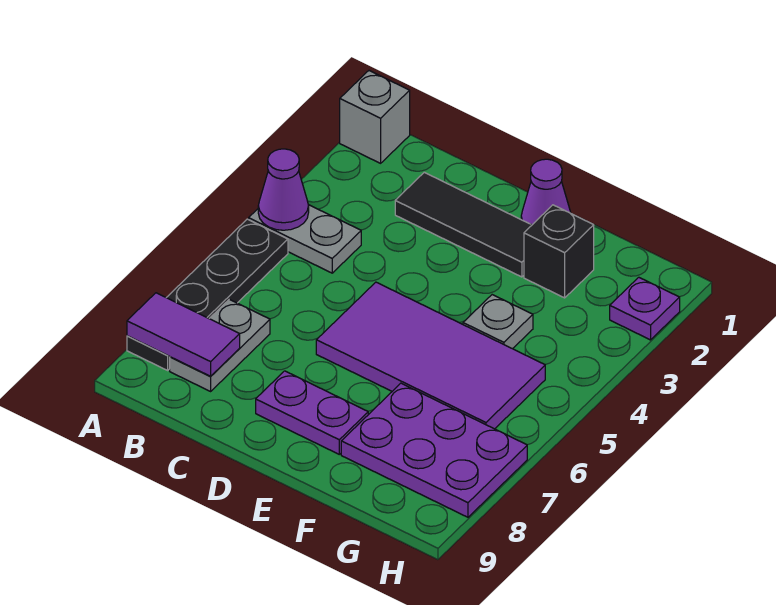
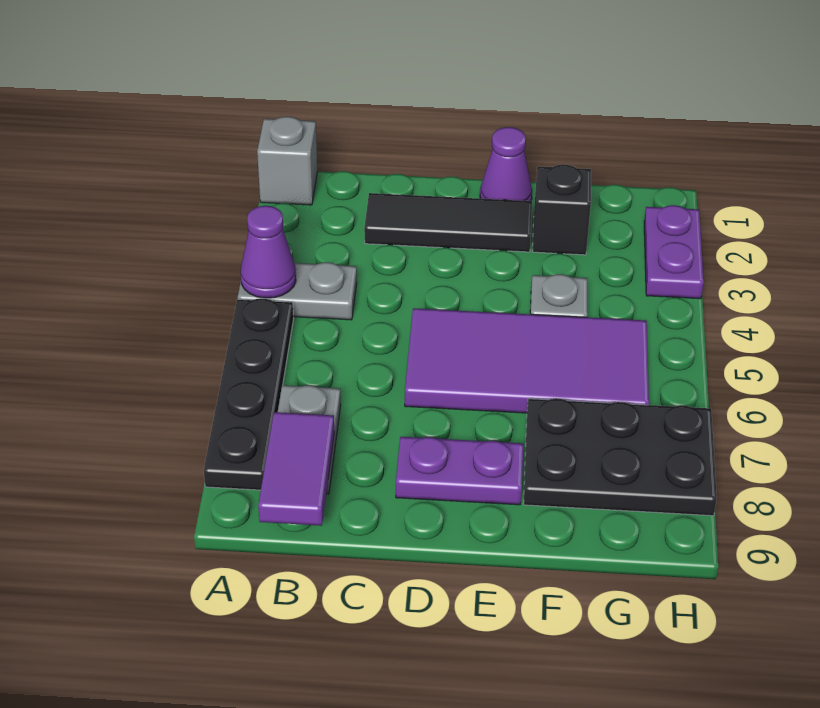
purple 1x2 tile [127,293,240,376] -> purple 1x2 tile turned to [258,412,334,526]
purple 2x3 plate [341,383,527,517] -> black 2x3 plate [524,399,717,516]
purple 1x1 plate [610,277,680,340] -> purple 1x2 plate [644,205,704,299]

